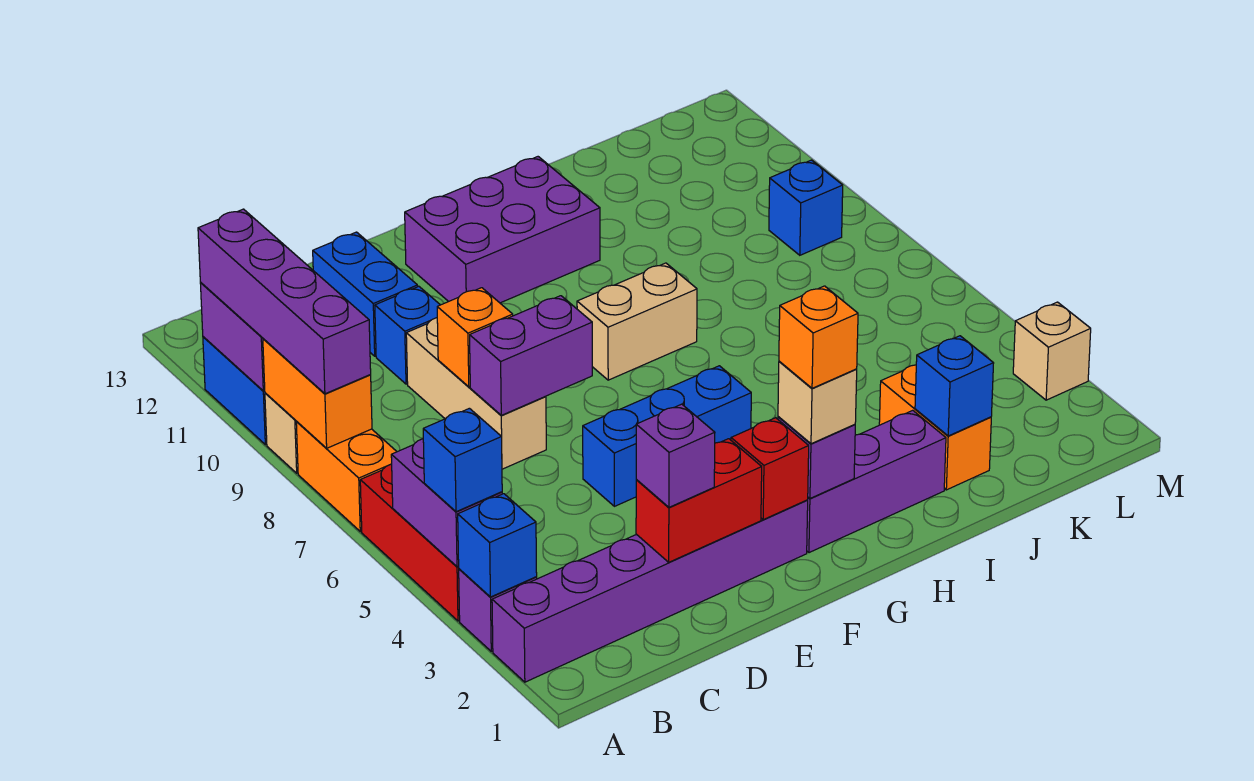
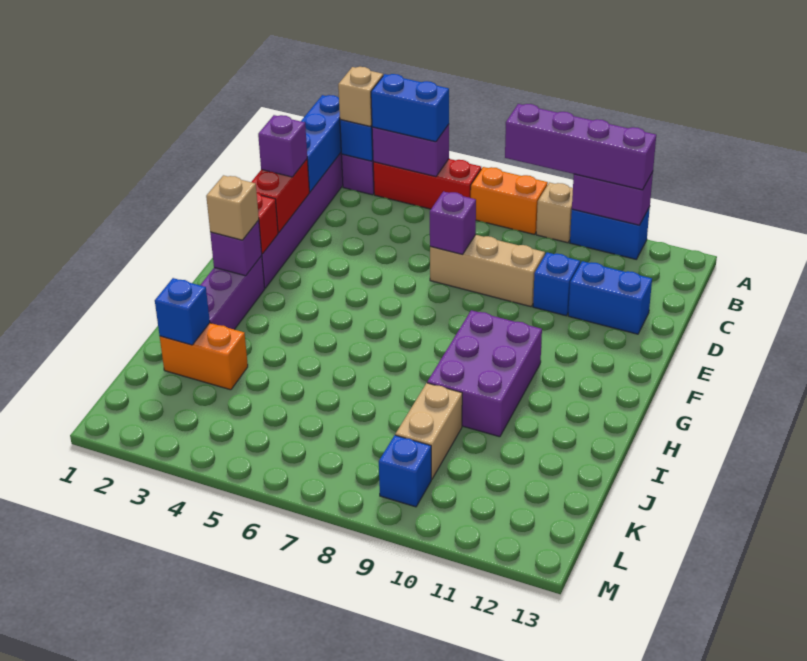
blue 1x1 brick [423,408,502,512] -> blue 1x2 brick [371,74,449,142]
orange 1x2 brick [263,339,372,448] -> none
purple 1x2 brick [470,296,592,415] -> purple 1x1 brick [430,191,476,254]
orange 1x1 brick [437,288,513,387] -> none
blue 1x3 brick [583,366,751,506] -> blue 1x3 brick moved to [301,95,341,192]
purple 2x3 brick [405,157,600,303] -> purple 2x3 brick moved to [427,310,542,437]
orange 1x1 brick [779,286,858,388] -> none
tan 1x2 brick [577,263,697,380] -> tan 1x2 brick moved to [395,383,462,479]
tan 1x1 brick [1013,302,1091,400] -> tan 1x1 brick moved to [338,67,383,126]

